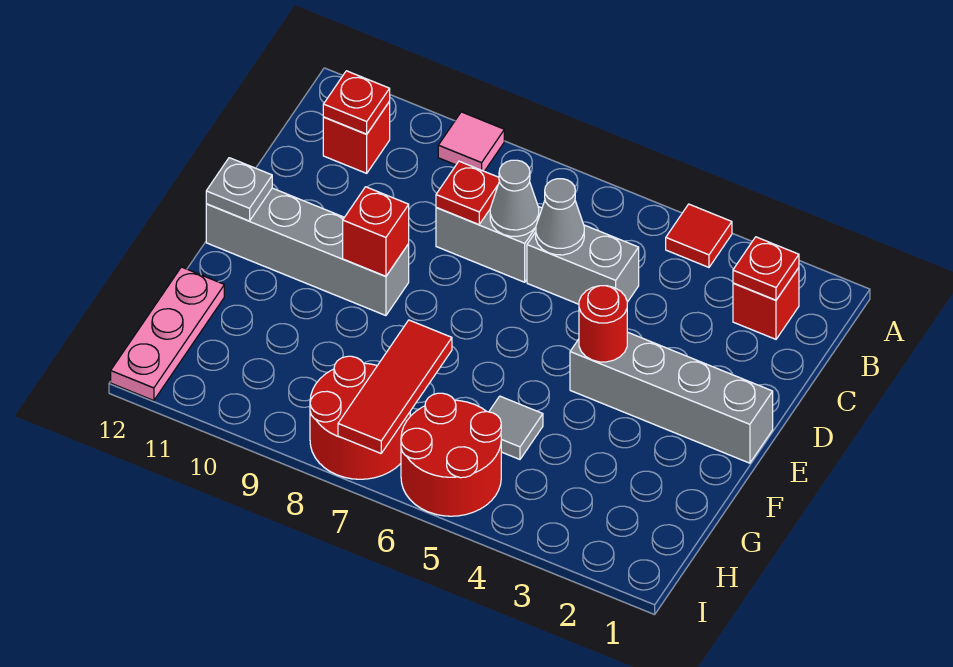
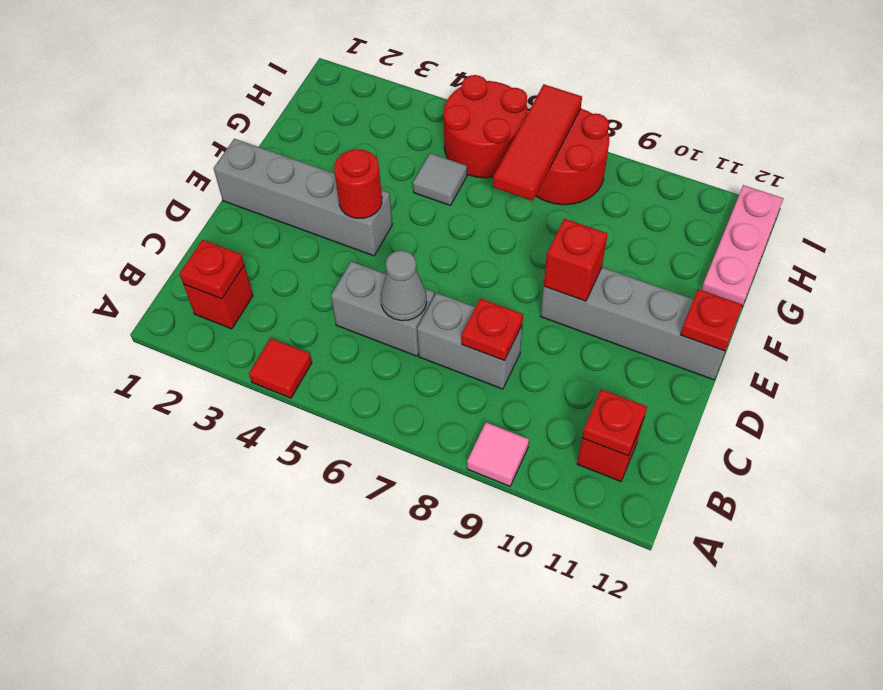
grey 1x1 cone [490,160,539,236] -> none
grey 1x1 plate [206,158,272,221] -> red 1x1 plate [680,289,743,351]

